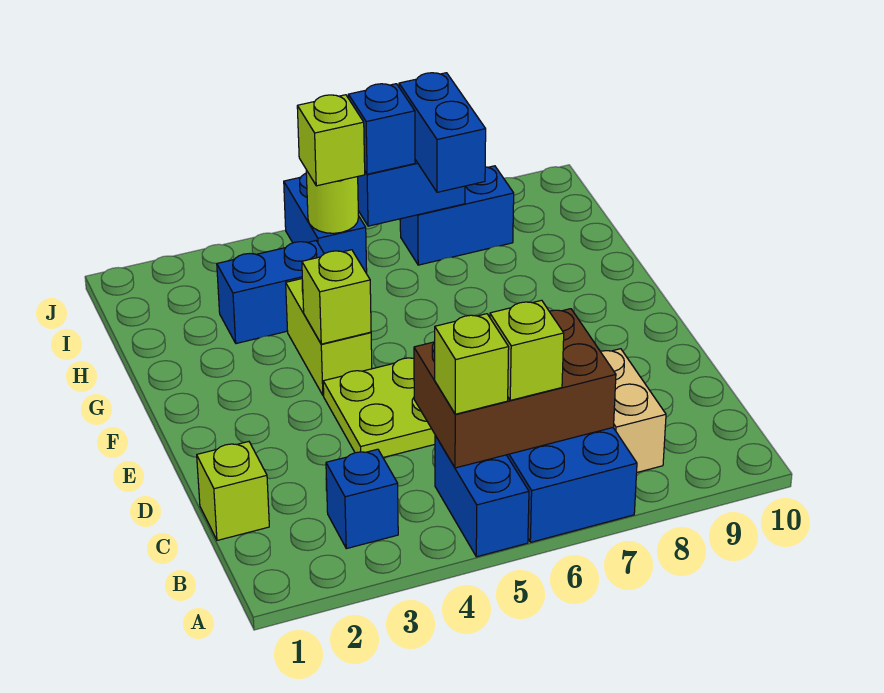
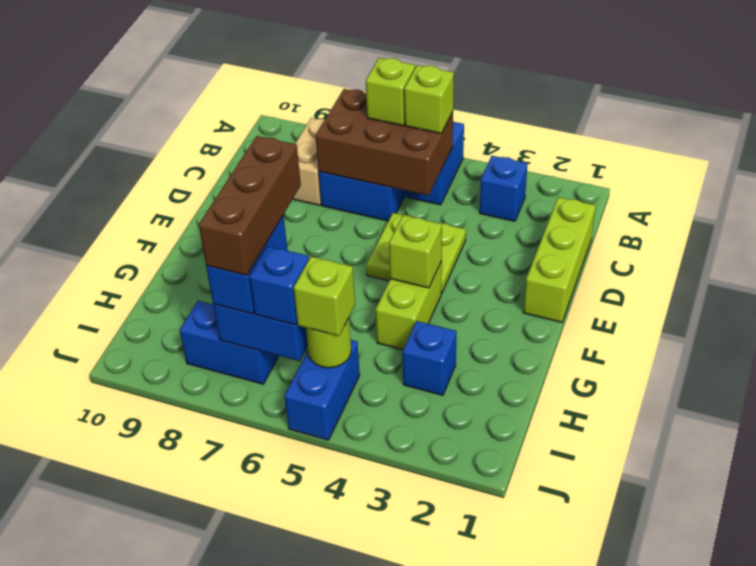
lime 1x1 brick [197,442,269,540] -> lime 1x3 brick [523,197,596,322]
none -> brown 1x3 brick [199,136,301,275]
blue 1x2 brick [217,241,324,344] -> blue 1x1 brick [403,321,457,395]

